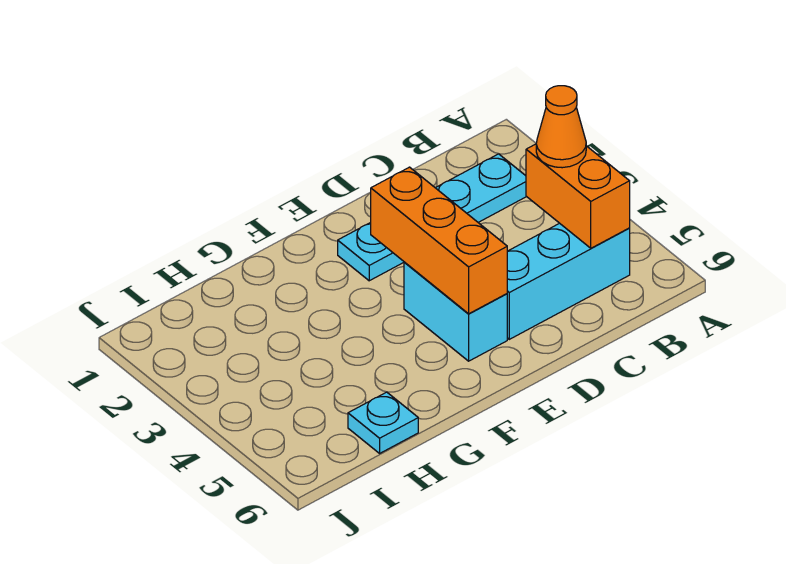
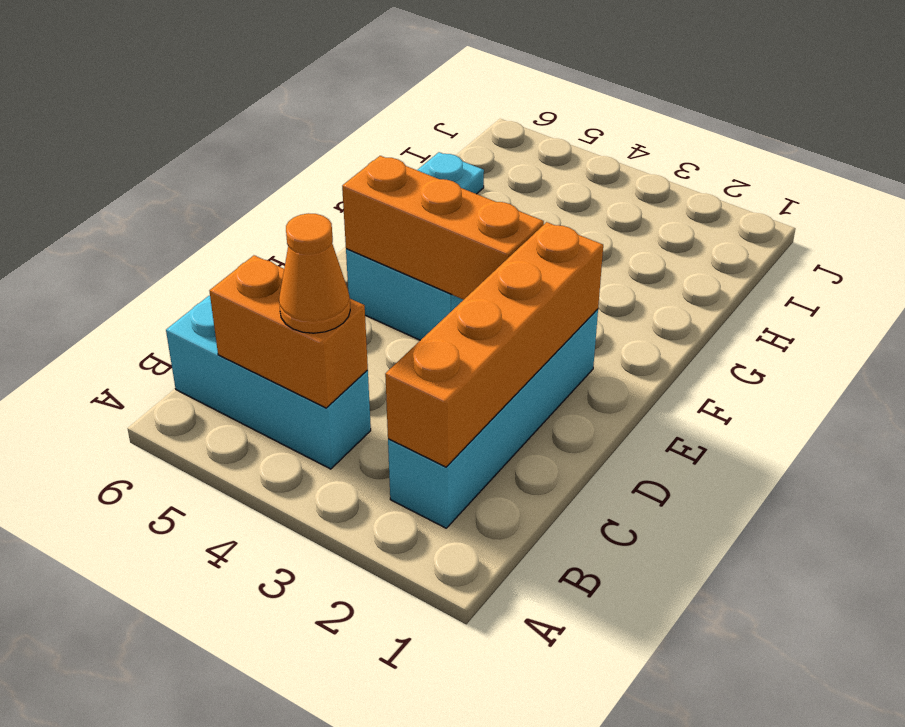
cyan 1x4 plate [338,154,526,281] -> cyan 1x4 brick [388,309,598,528]
none -> orange 1x4 brick [385,222,603,467]
cyan 1x3 brick [507,223,630,339] -> cyan 1x3 brick turned to [166,296,371,469]

